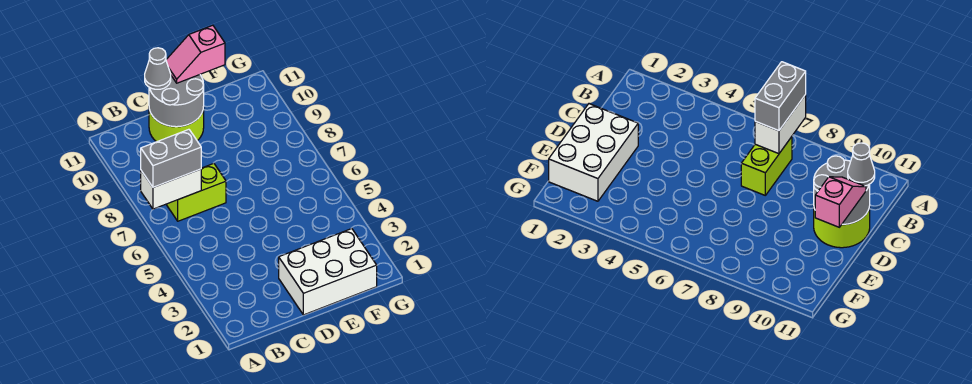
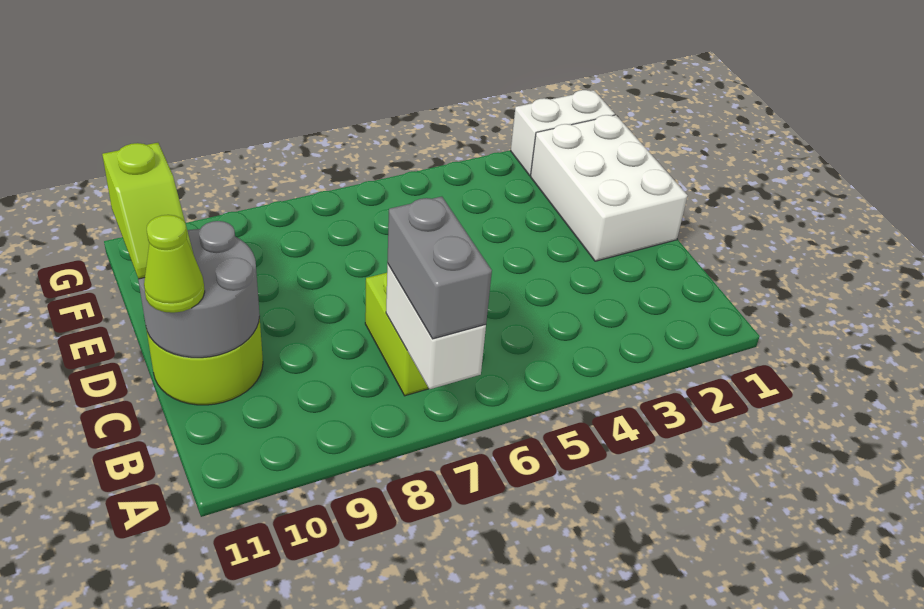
grey 1x1 cone [145,48,171,89] -> lime 1x1 cone [144,215,205,313]
pink 1x2 slope [166,25,225,83] -> lime 1x2 slope [102,143,193,279]
none -> white 1x2 brick [511,90,615,175]

